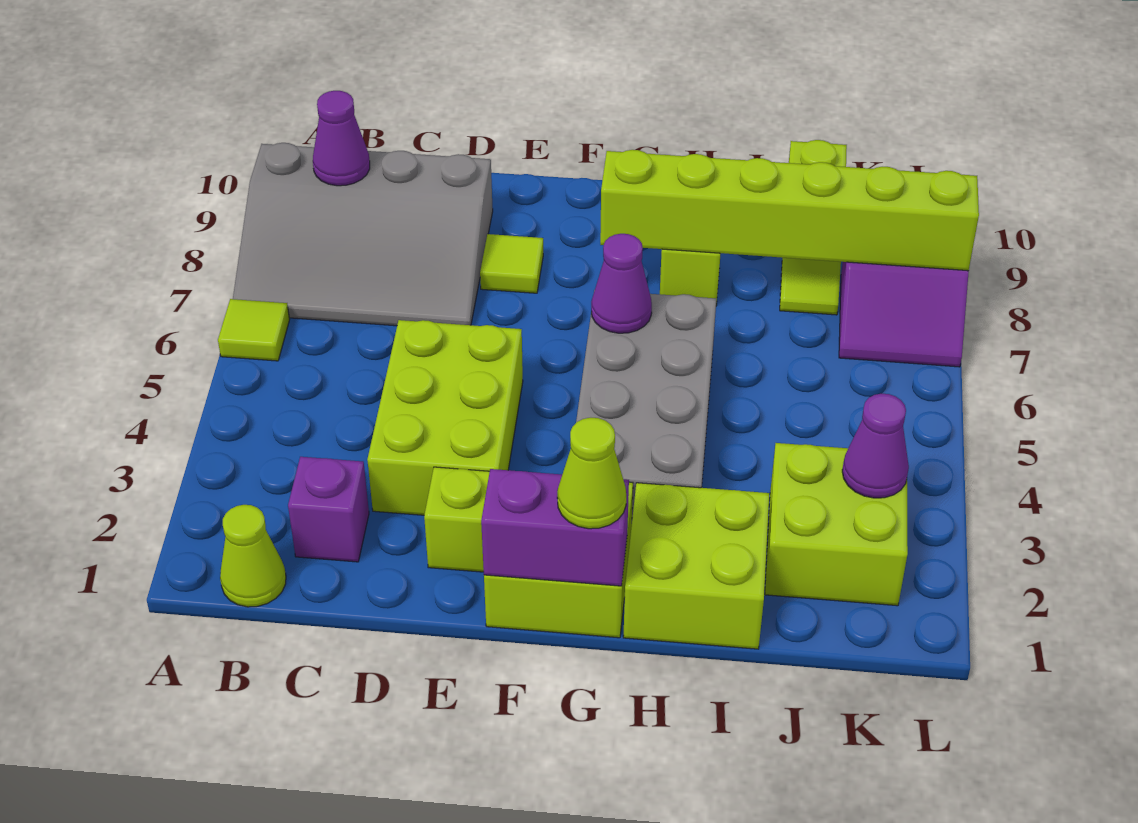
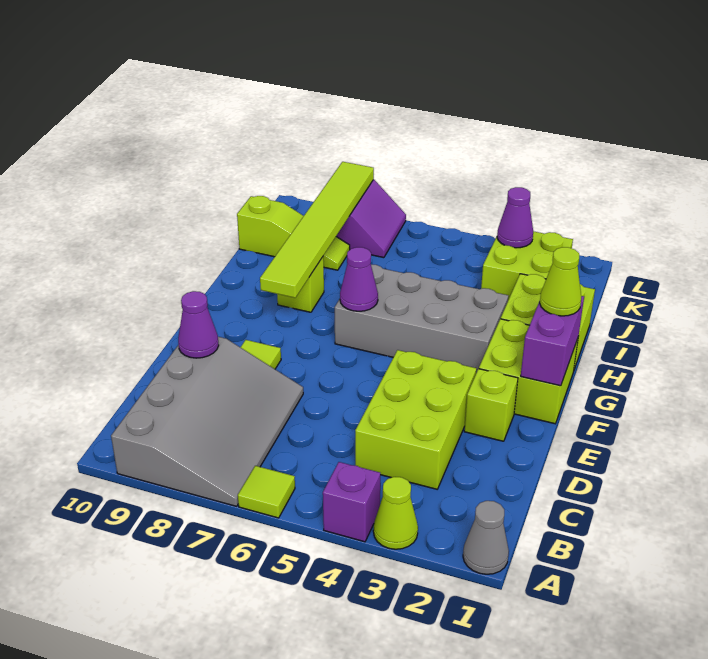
none -> grey 1x1 cone [463,501,509,574]
lime 1x1 cone [220,505,286,607] -> lime 1x1 cone moved to [373,477,418,549]
purple 1x1 cone [313,91,370,186] -> purple 1x1 cone moved to [178,291,219,358]
purple 1x1 brick [288,457,369,562] -> purple 1x1 brick moved to [323,462,380,542]
lime 2x3 brick [367,320,523,515] -> lime 2x3 brick turned to [355,350,476,489]
lime 1x6 brick [600,150,979,271] -> lime 1x6 tile [260,162,374,298]

